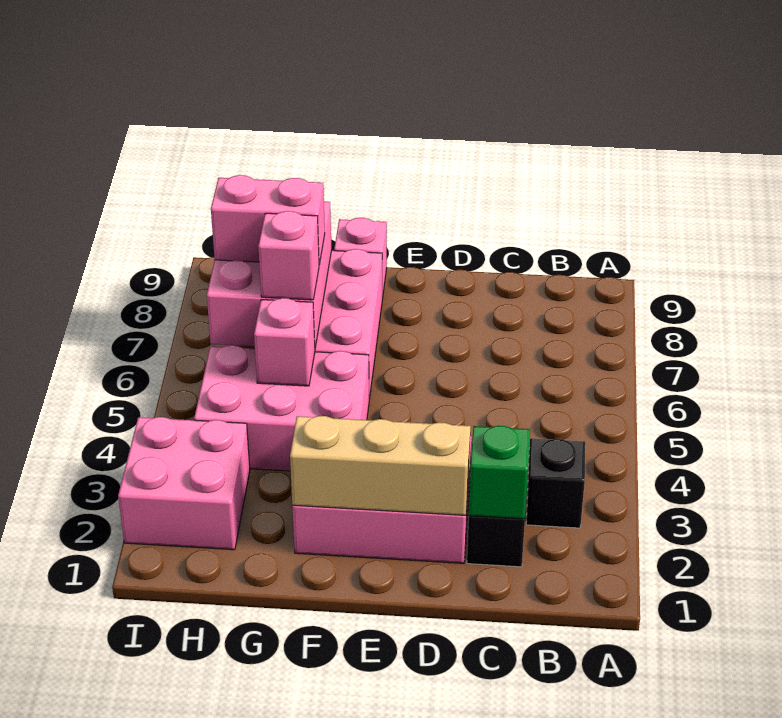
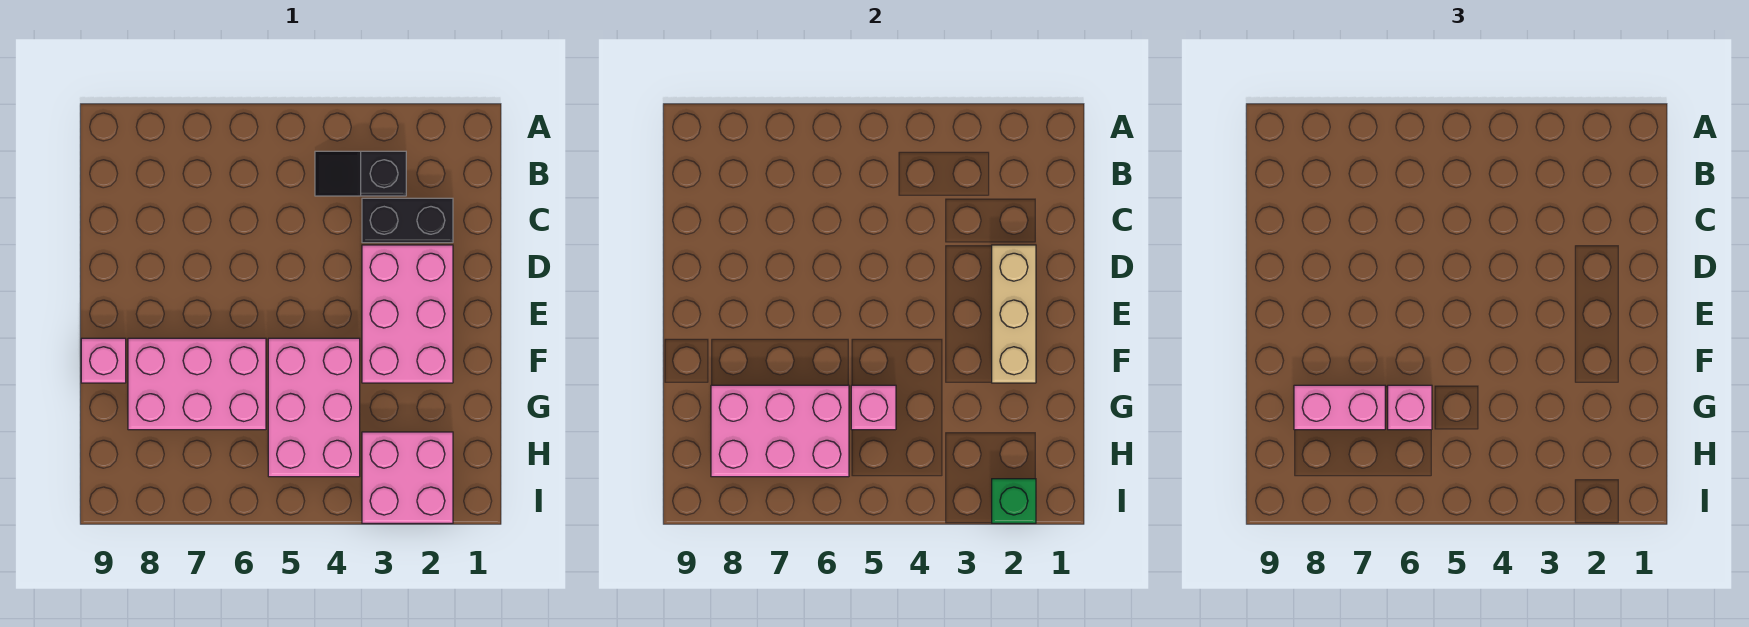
green 1x1 brick [469,426,530,519] -> green 1x1 brick moved to [992,479,1036,523]
pink 1x2 brick [211,175,325,264] -> pink 1x2 brick turned to [1294,385,1385,430]

